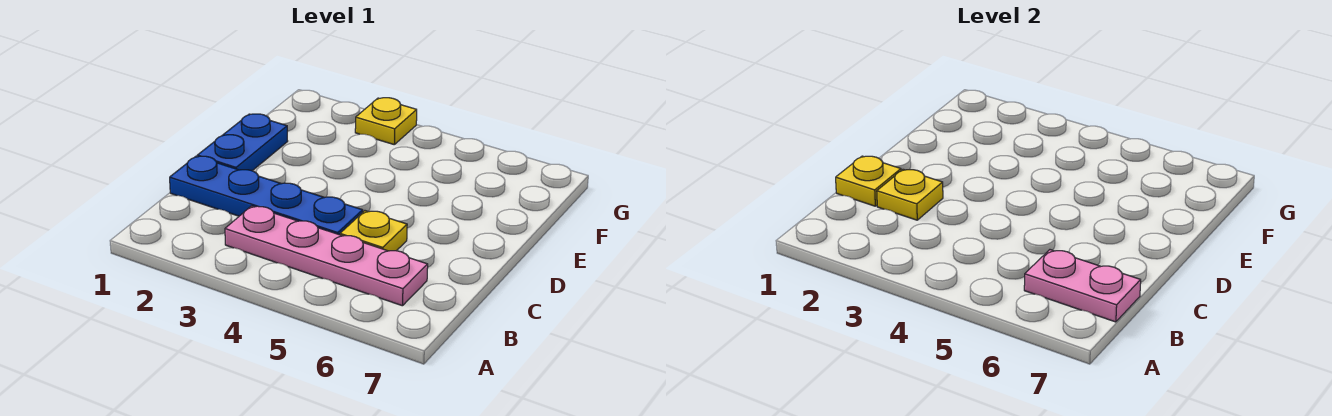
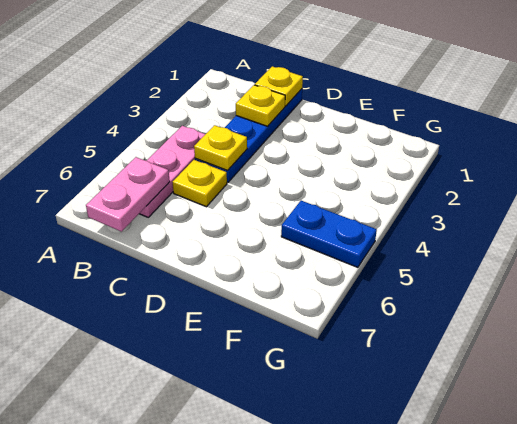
pink 1x4 plate [225,206,428,306] -> pink 1x3 plate [139,126,205,217]
blue 1x2 plate [197,114,288,171] -> blue 1x2 plate moved to [281,201,377,267]
yellow 1x1 plate [355,98,417,144] -> yellow 1x1 plate moved to [194,125,247,171]

